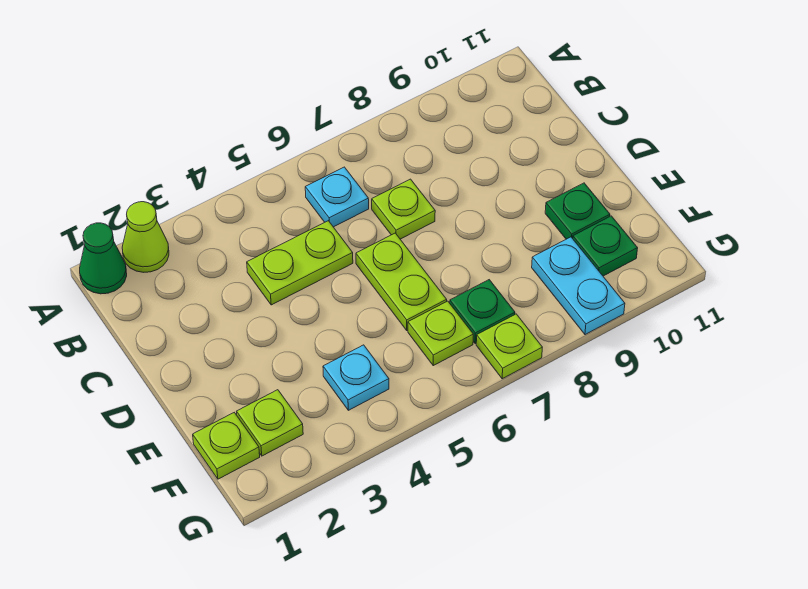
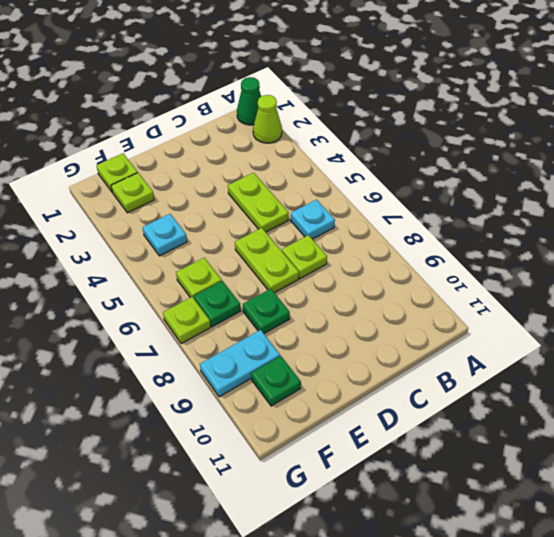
lime 1x2 plate [356,233,447,330] -> lime 1x2 plate turned to [235,228,299,293]
green 1x1 plate [545,183,610,239] -> green 1x1 plate moved to [243,289,290,333]

